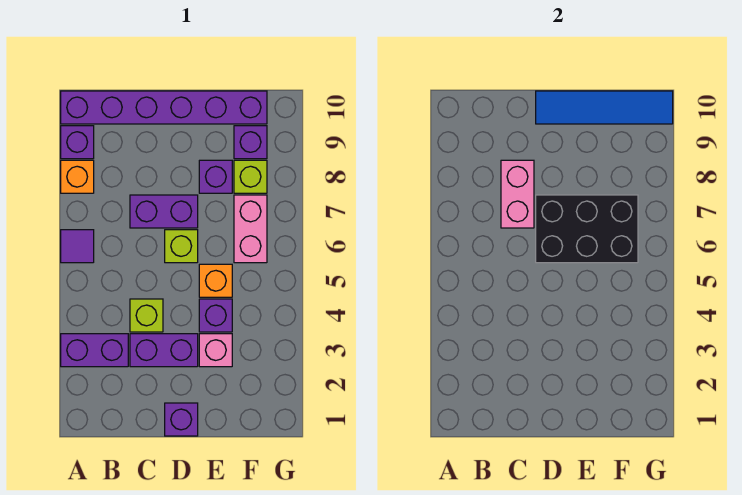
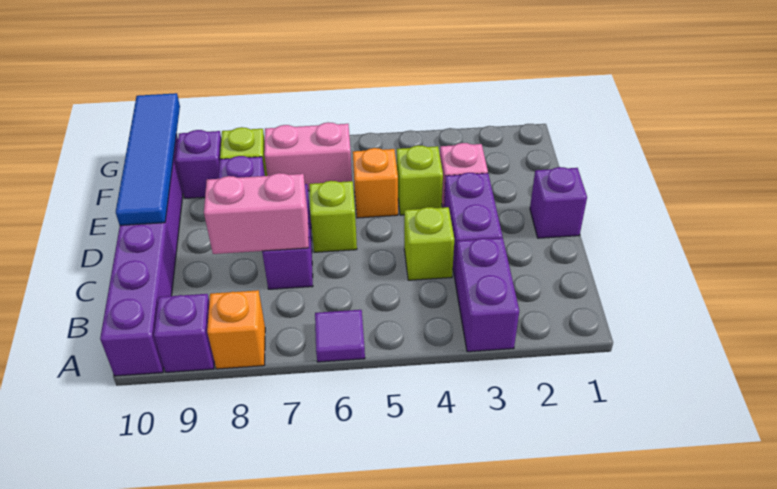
black 2x3 brick [536,195,638,263] -> none
purple 1x1 brick [199,299,232,332] -> lime 1x1 brick [397,145,443,215]

